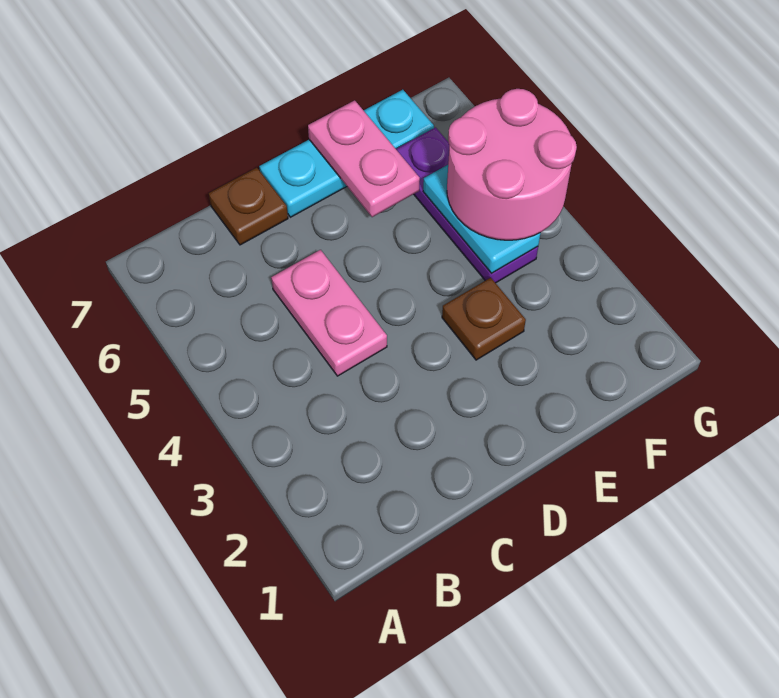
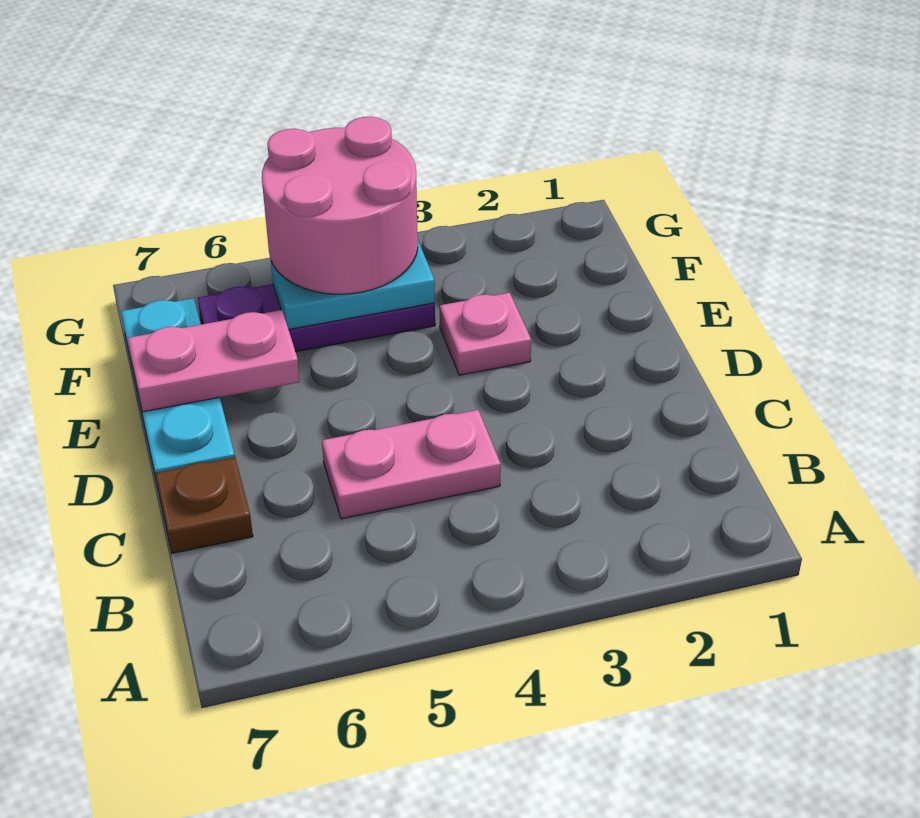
brown 1x1 plate [442,278,526,360] -> pink 1x1 plate [440,293,531,375]

